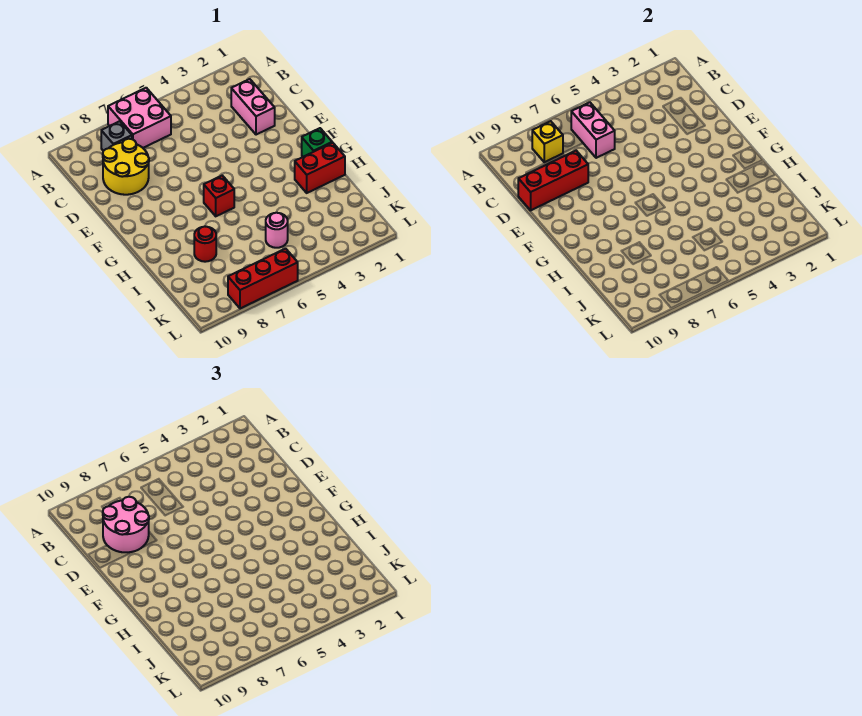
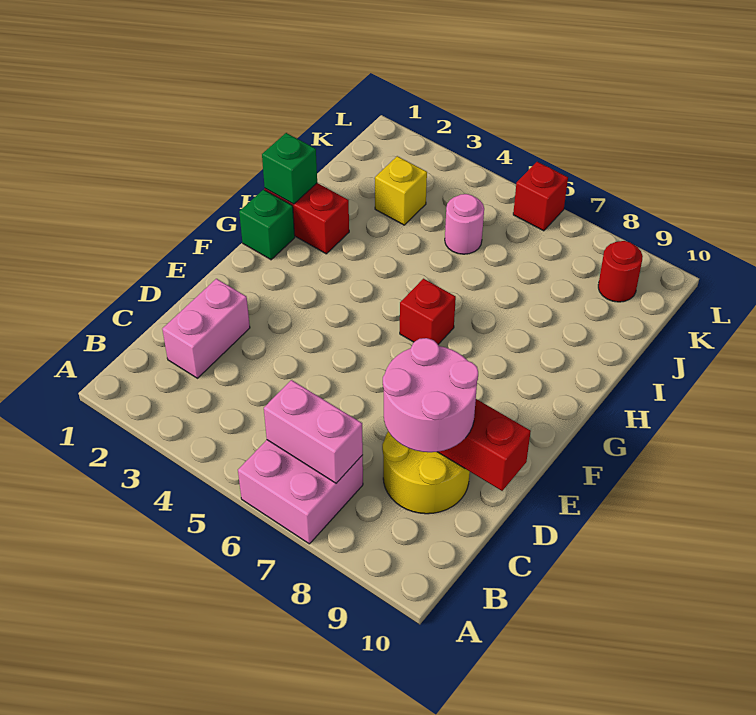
pink 1x2 brick [571,102,615,158] -> pink 1x2 brick turned to [264,380,363,483]
grey 1x1 brick [101,121,132,151] -> none
yellow 1x1 brick [532,121,563,162] -> yellow 1x1 brick moved to [375,156,427,225]
none -> green 1x1 brick [262,133,317,204]
red 1x1 round brick [194,227,216,262] -> red 1x1 round brick moved to [598,241,643,302]
red 1x3 brick [228,249,298,308] -> red 1x1 brick [513,162,568,231]

